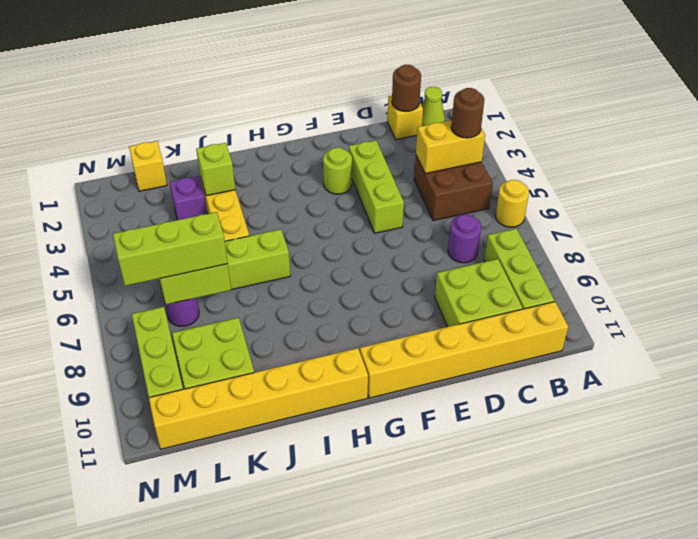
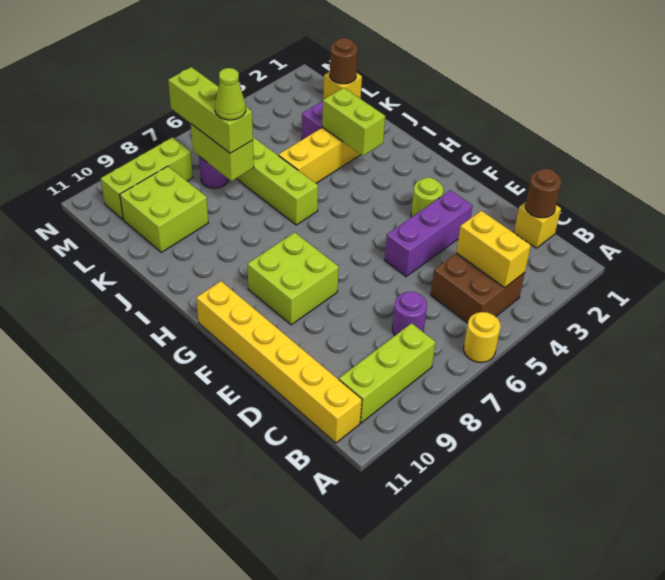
lime 1x1 cone [422,87,445,126] -> lime 1x1 cone moved to [215,68,246,120]
brown 1x1 round brick [451,88,484,138] -> brown 1x1 round brick moved to [330,38,358,84]
lime 2x2 brick [435,259,523,327] -> lime 2x2 brick moved to [248,233,339,325]
lime 1x3 brick [349,140,404,233] -> purple 1x3 brick [385,190,473,276]
yellow 1x6 brick [149,348,368,449] -> none
lime 1x1 brick [196,143,235,196] -> lime 1x2 brick [322,88,385,156]

